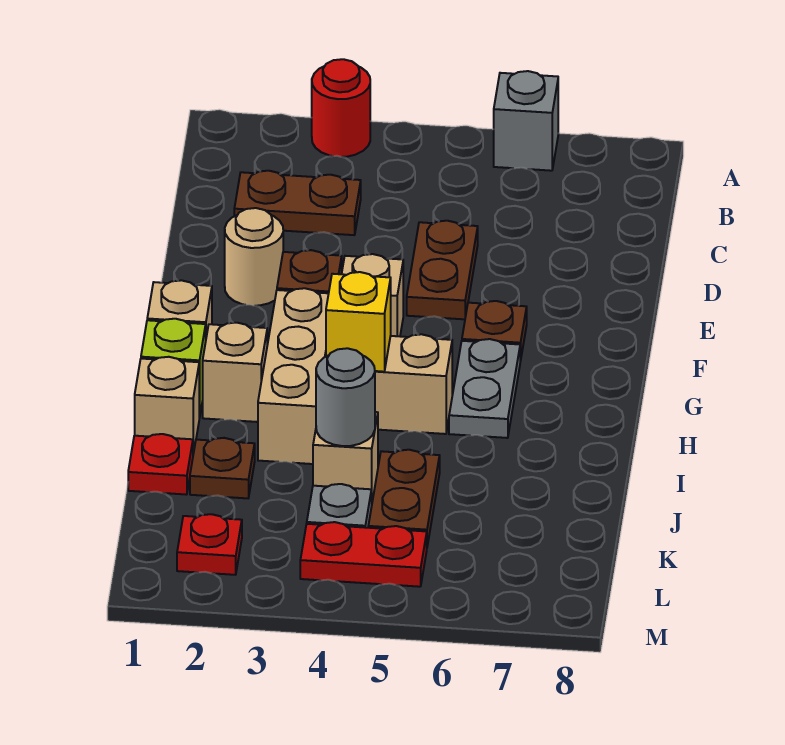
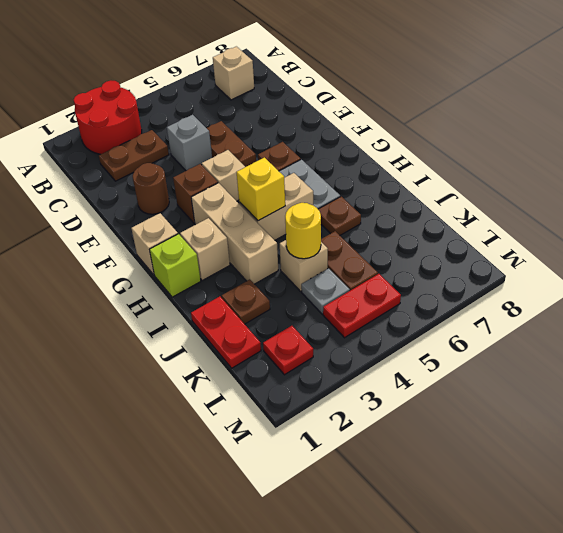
red 1x1 round brick [312,59,370,157] -> red 2x2 round brick [74,81,142,154]
grey 1x1 brick [494,71,558,171] -> grey 1x1 brick moved to [167,115,212,171]
tan 1x1 round brick [225,208,283,306] -> brown 1x1 round brick [133,163,169,214]
tan 1x1 brick [135,357,199,454] -> tan 1x1 brick moved to [213,46,254,100]
none -> brown 1x1 plate [318,197,361,235]
red 1x1 plate [128,434,193,495] -> red 1x2 plate [191,296,261,368]
grey 1x1 round brick [316,348,375,446] -> yellow 1x1 round brick [285,203,321,259]

